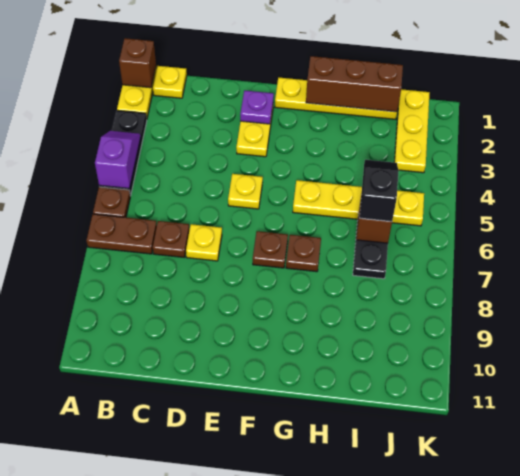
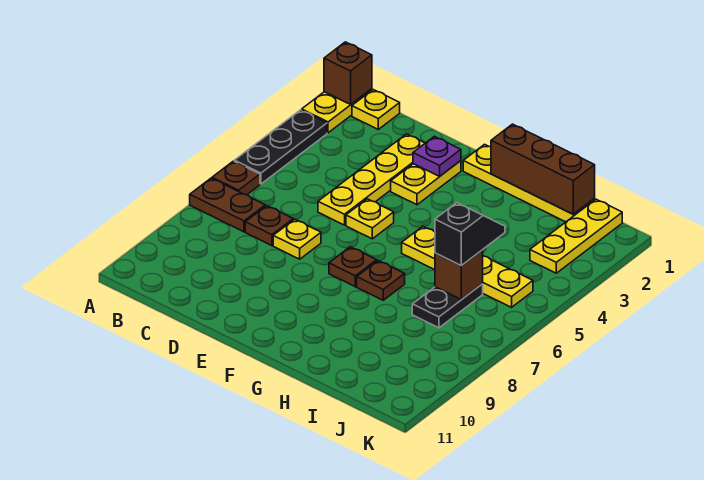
purple 1x2 slope [95,131,141,189] -> none
none -> yellow 1x4 plate [318,134,425,225]

